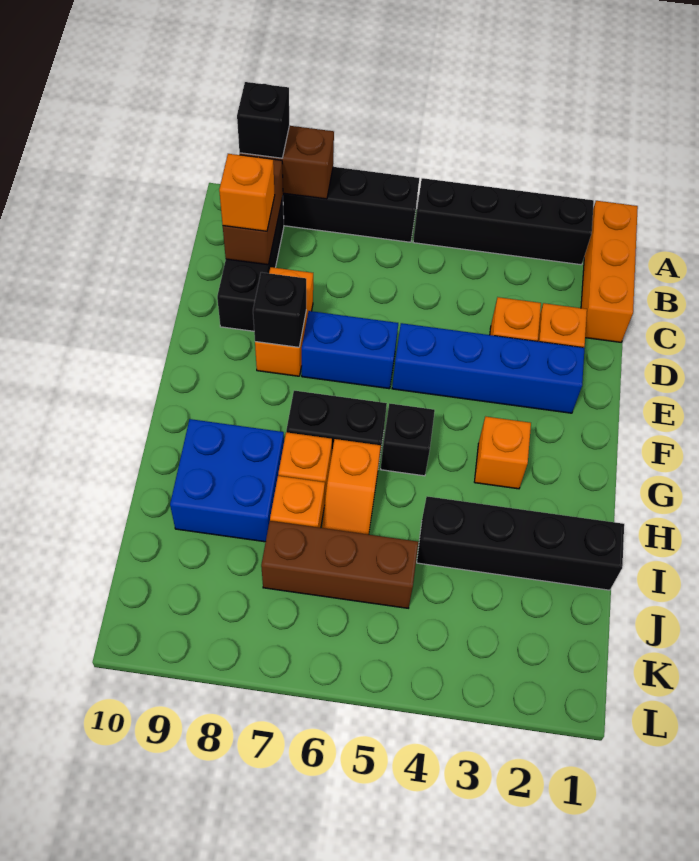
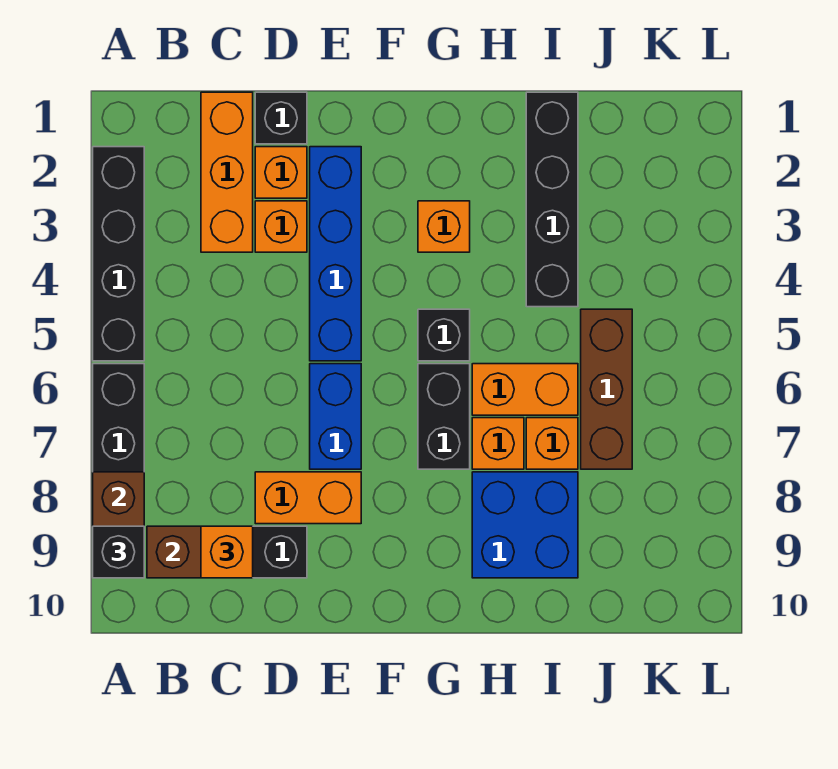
orange 1x3 brick [581,201,638,342] -> orange 1x3 brick turned to [201,92,253,252]
black 1x1 brick [253,272,306,347] -> black 1x1 brick moved to [255,92,307,144]
orange 1x2 slope [322,439,381,535] -> orange 1x2 brick [472,364,578,415]

